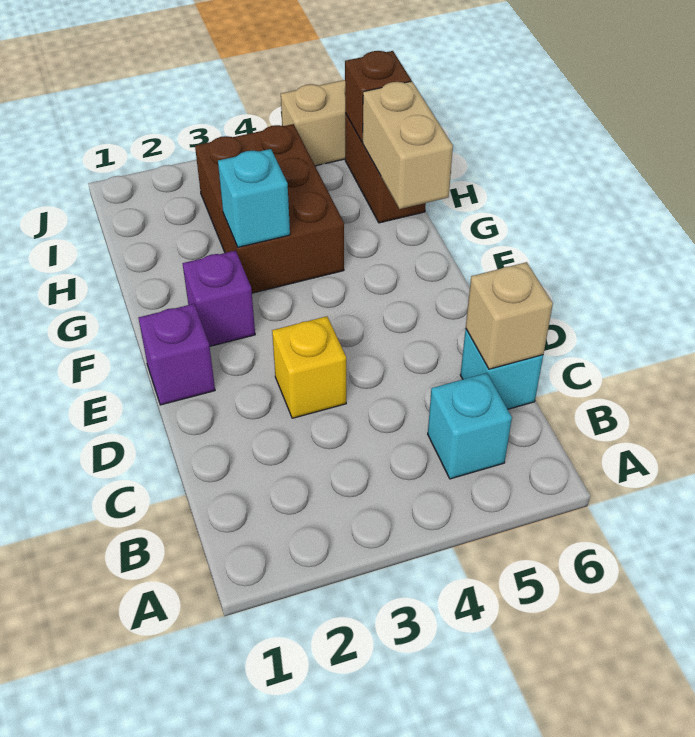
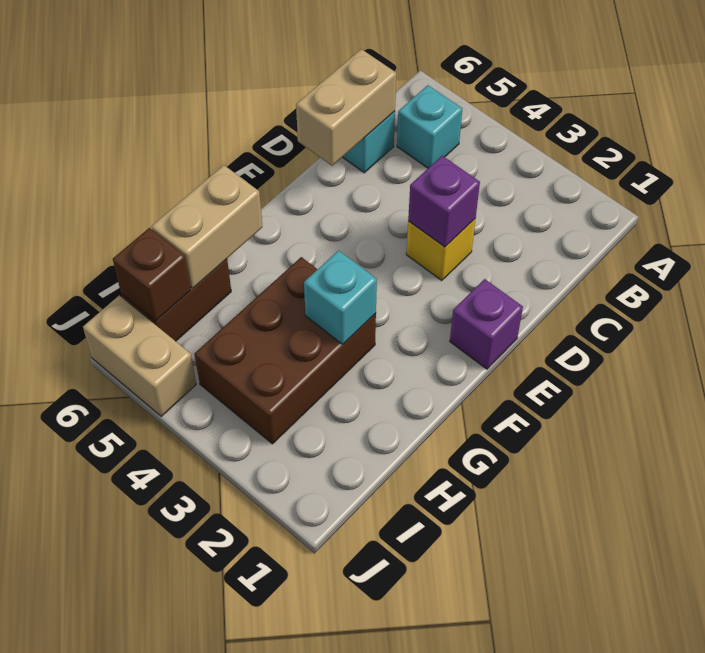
tan 1x1 brick [466,262,553,369] -> tan 1x2 brick [296,49,396,166]
purple 1x1 brick [182,251,255,346] -> purple 1x1 brick moved to [408,156,480,247]

